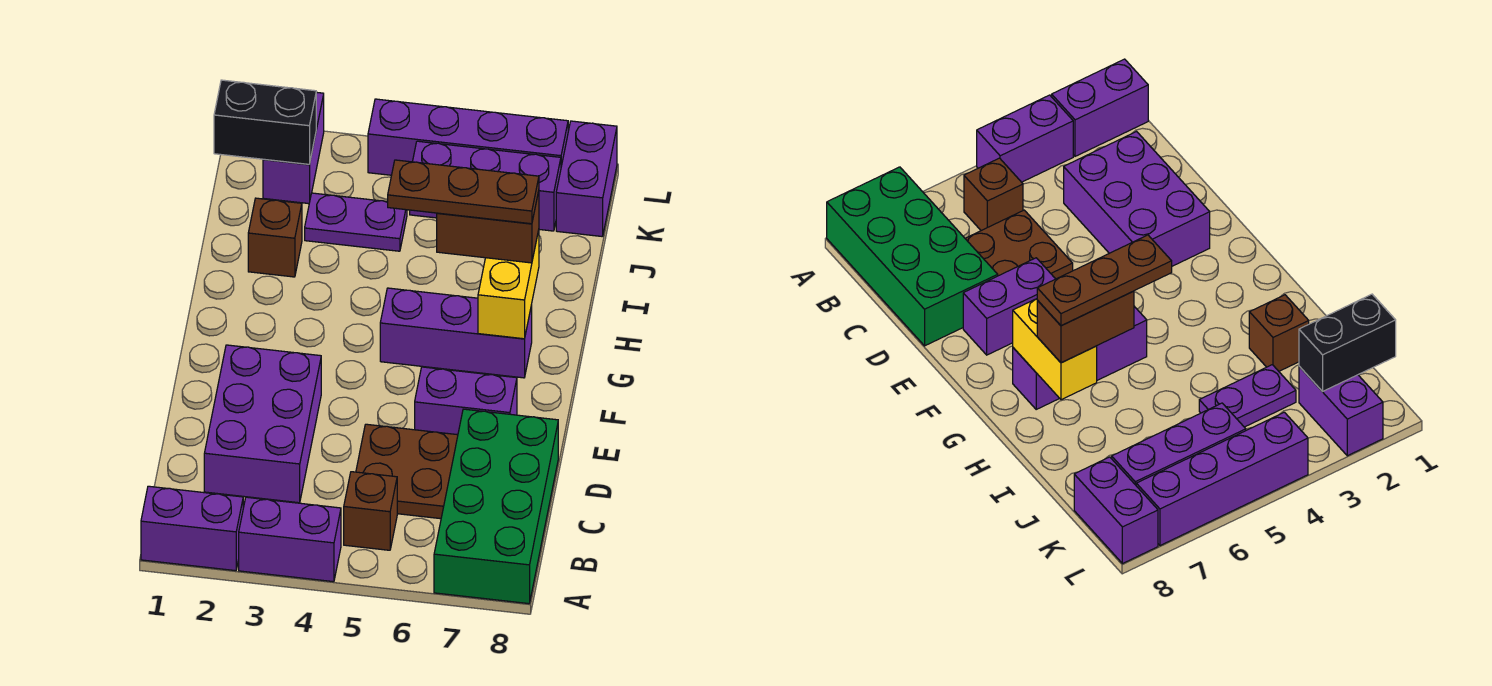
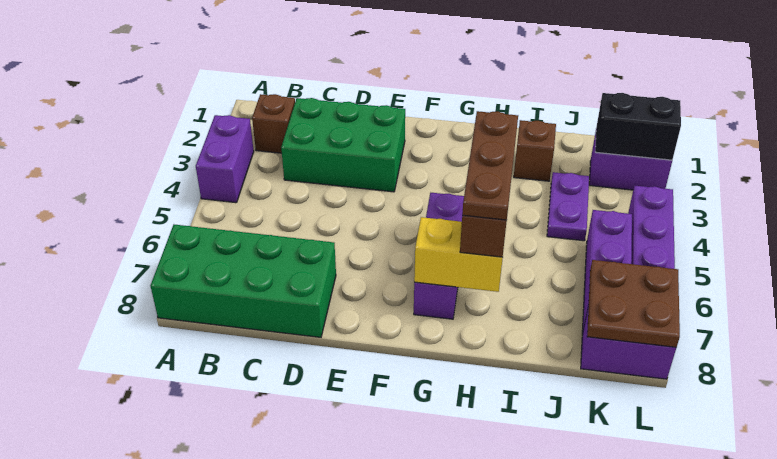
purple 1x2 brick [141,486,243,571] -> none
brown 1x1 brick [344,472,397,550] -> brown 1x1 brick moved to [252,94,295,153]
purple 2x3 brick [204,345,321,503] -> green 2x3 brick [281,98,405,192]
brown 2x2 plate [356,424,458,519] -> brown 2x2 plate moved to [587,260,680,347]
purple 1x2 brick [415,367,517,435] -> none
black 1x2 brick [214,80,316,164] -> black 1x2 brick turned to [595,93,681,160]

